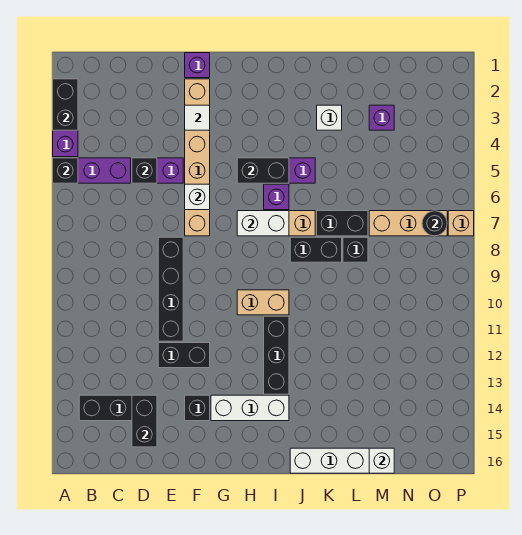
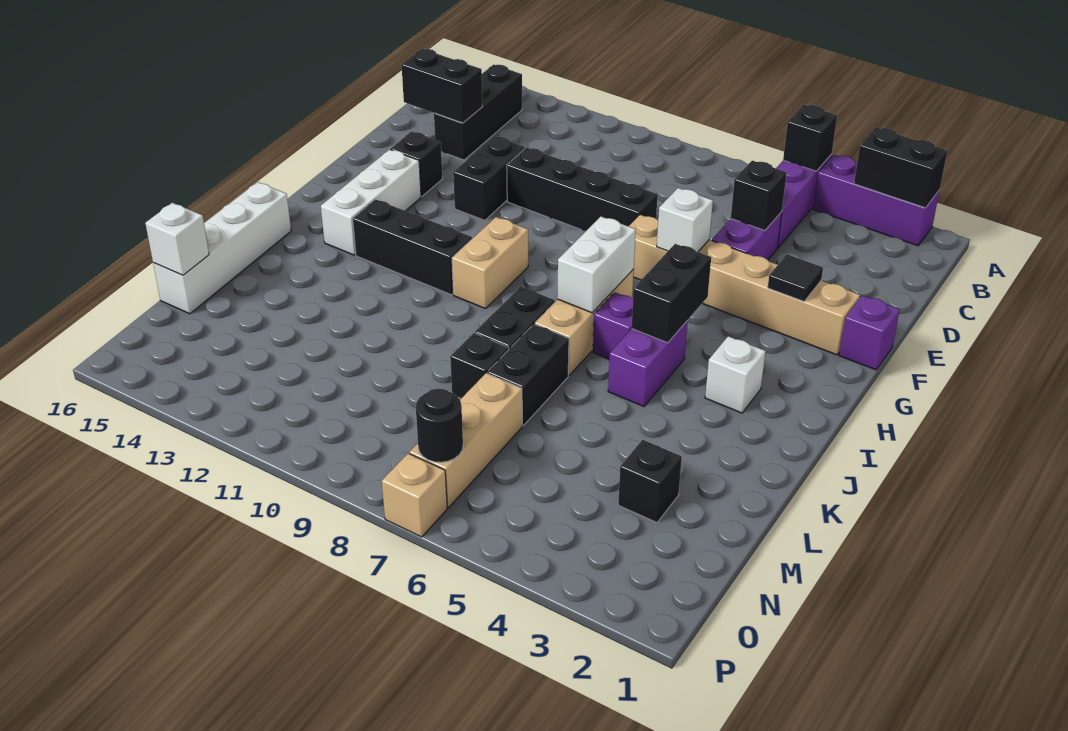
white 1x1 tile [185,105,210,130] -> black 1x1 tile [768,254,823,302]
white 1x1 brick [317,105,342,130] -> white 1x1 brick moved to [705,336,765,413]
purple 1x1 brick [369,105,394,130] -> black 1x1 brick [618,440,682,522]

